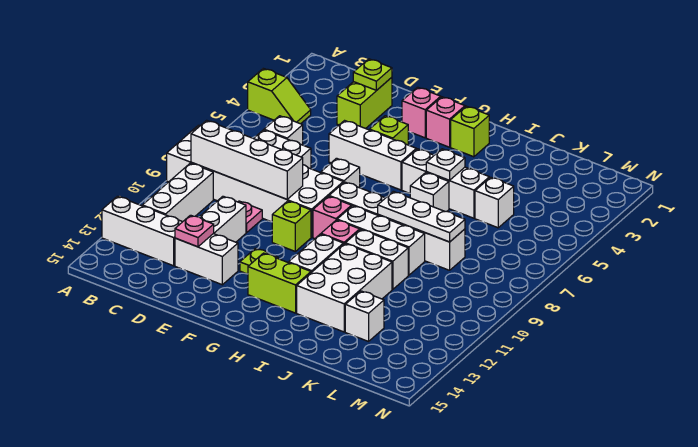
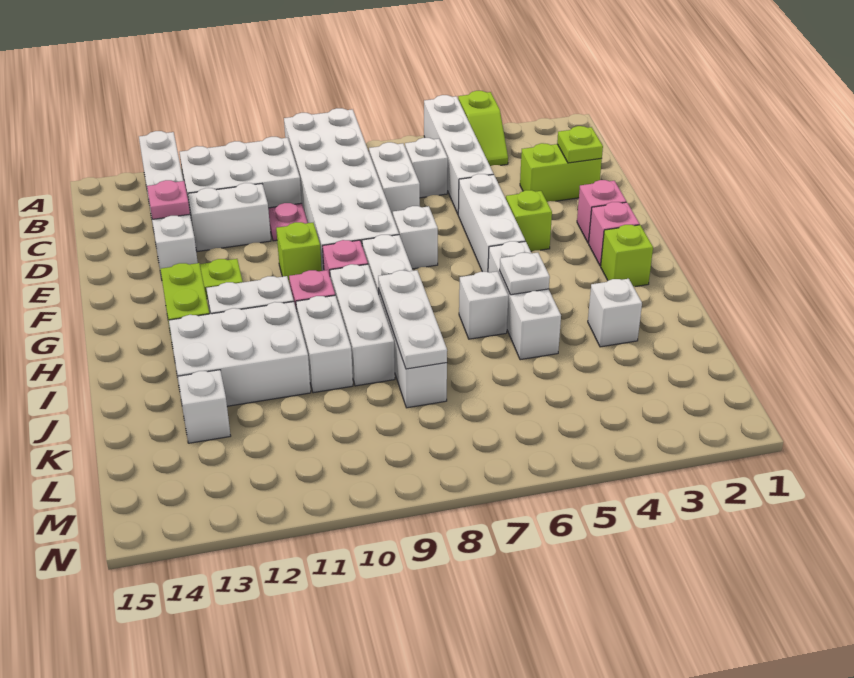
white 1x4 brick [191,120,303,199] -> white 1x4 brick moved to [424,95,493,214]
white 1x3 brick [142,163,213,222] -> white 2x3 brick [180,137,302,217]
white 1x1 brick [475,177,514,228] -> white 1x1 brick moved to [588,279,642,347]

